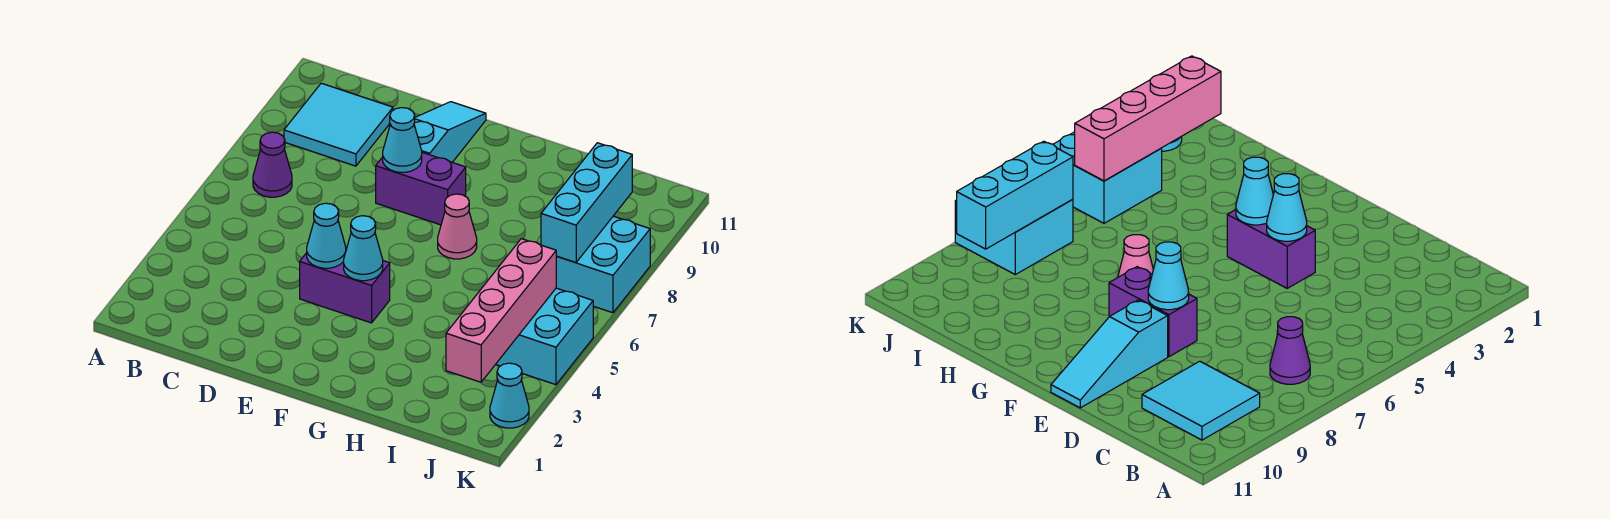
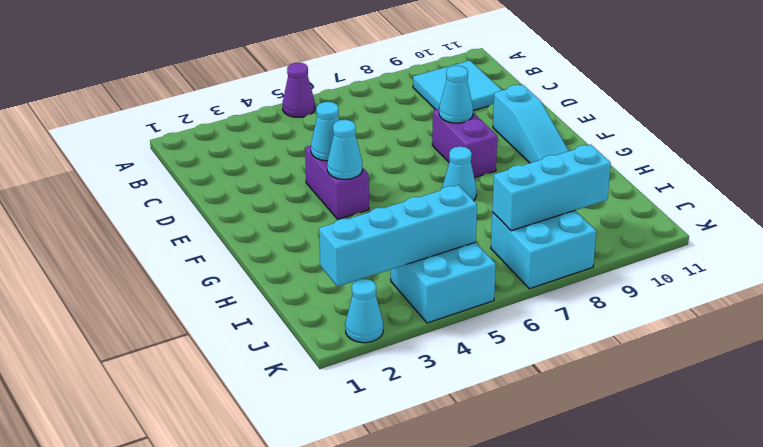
purple 1x1 cone [253,132,292,197] -> purple 1x1 cone moved to [283,63,315,117]
cyan 1x3 slope [414,102,486,162] -> cyan 1x3 slope turned to [493,85,569,163]
pink 1x1 cone [438,194,477,259] -> cyan 1x1 cone [442,147,477,201]
pink 1x4 brick [446,239,556,382] -> cyan 1x4 brick [319,185,477,286]

